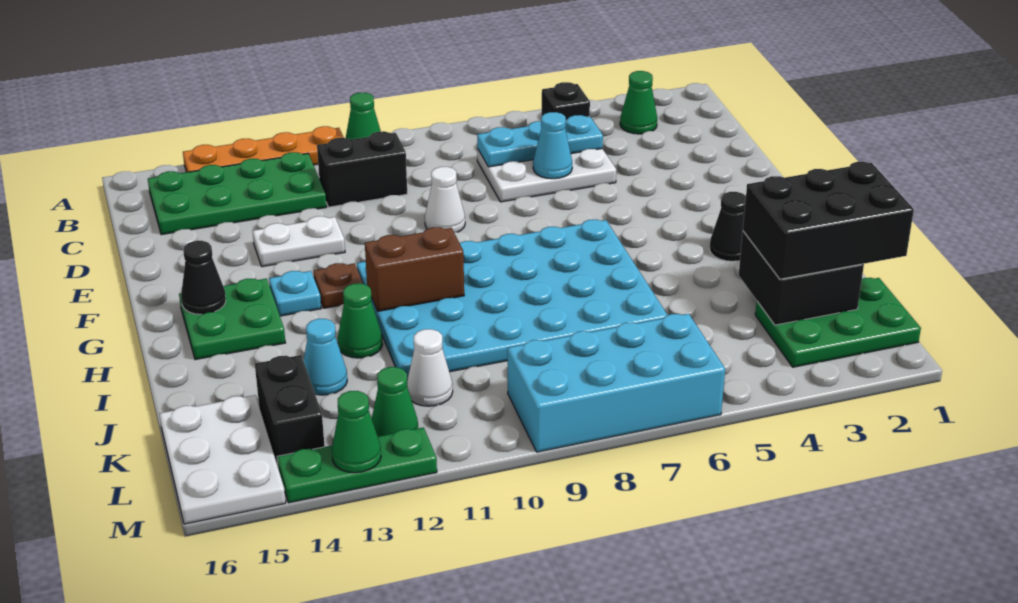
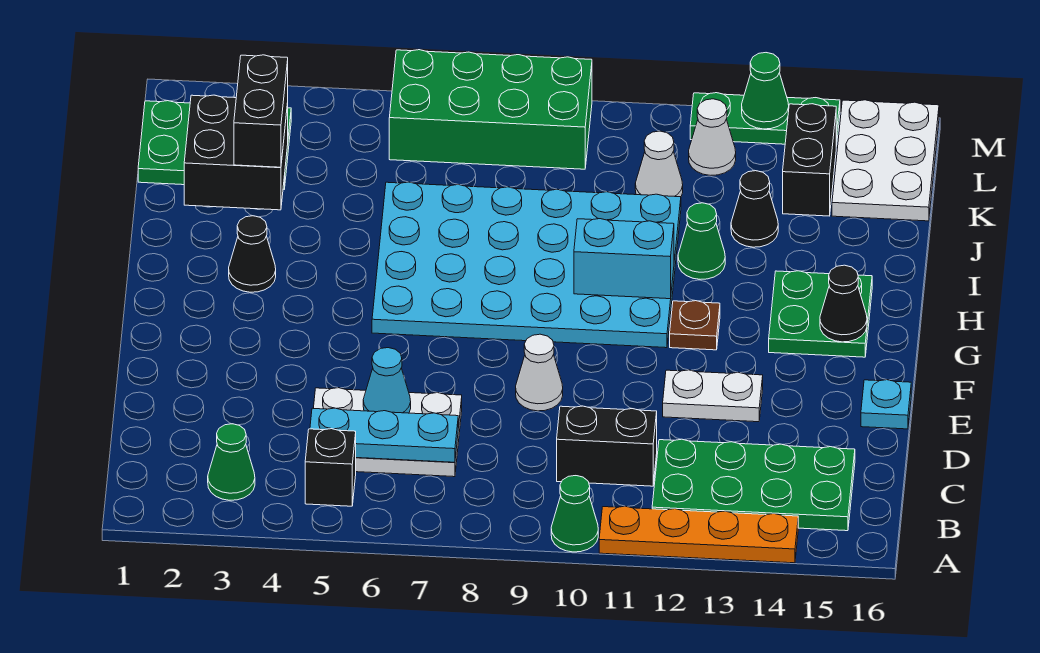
cyan 1x1 plate [269,271,321,316] -> cyan 1x1 plate moved to [861,380,911,429]
brown 1x2 brick [365,227,464,311] -> cyan 1x2 brick [574,219,674,299]
black 2x3 brick [743,162,914,279] -> black 1x2 brick [234,55,288,167]
cyan 1x1 cone [304,319,347,395] -> black 1x1 cone [731,171,778,247]
cyan 2x4 brick [507,314,725,452] -> green 2x4 brick [389,50,592,169]
green 1x1 cone [372,367,418,436] -> white 1x1 cone [689,99,736,175]

